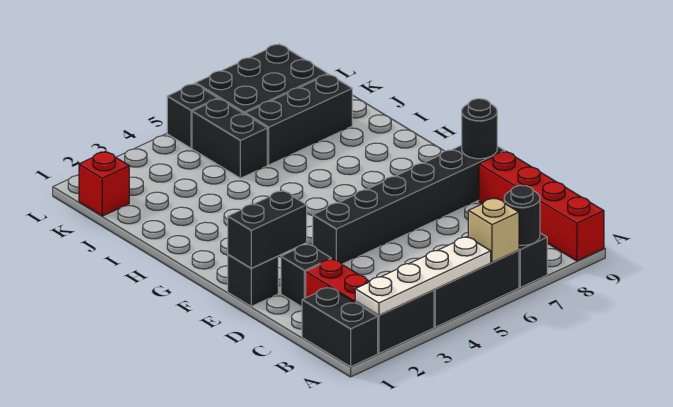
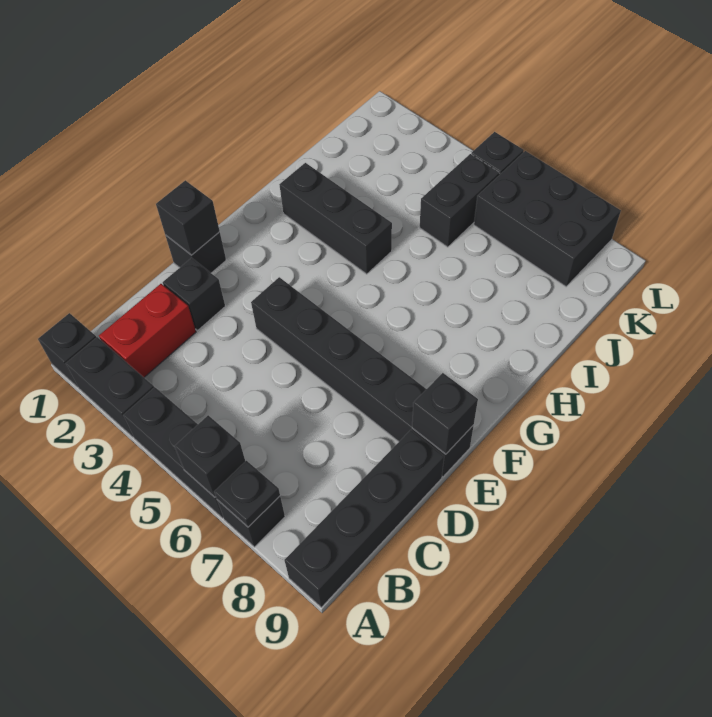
black 1x2 brick [302,287,378,367] -> black 1x1 brick [38,313,96,387]
white 1x4 plate [355,237,491,315] -> none
tan 1x1 brick [468,198,519,263] -> black 1x1 brick [174,415,245,497]
black 1x1 round brick [504,185,540,245] -> black 1x1 plate [214,461,280,527]
red 1x4 brick [479,151,604,261] -> black 1x4 brick [284,430,444,607]
black 1x2 brick [228,191,307,268] -> black 1x1 brick [156,180,220,255]
black 1x1 round brick [462,99,497,159] -> black 1x1 brick [412,373,478,454]
black 1x3 brick [245,74,352,165] -> black 1x3 brick moved to [279,163,392,274]
red 1x1 brick [79,152,129,216] -> none

